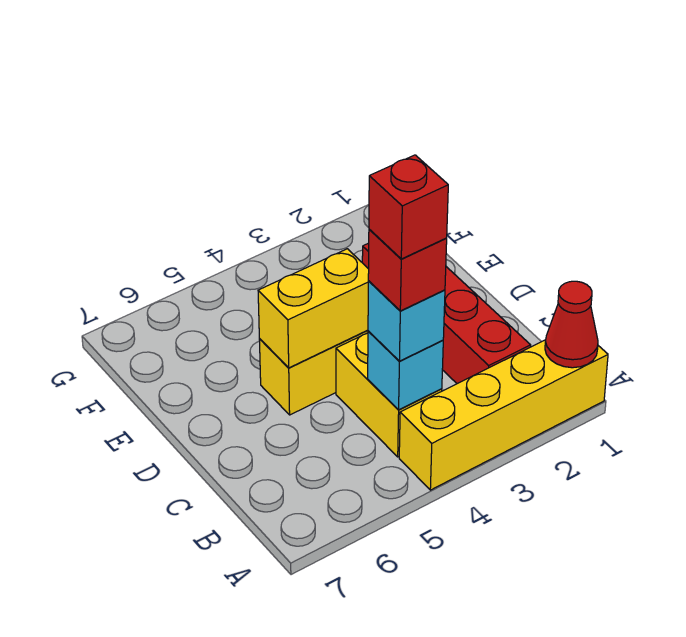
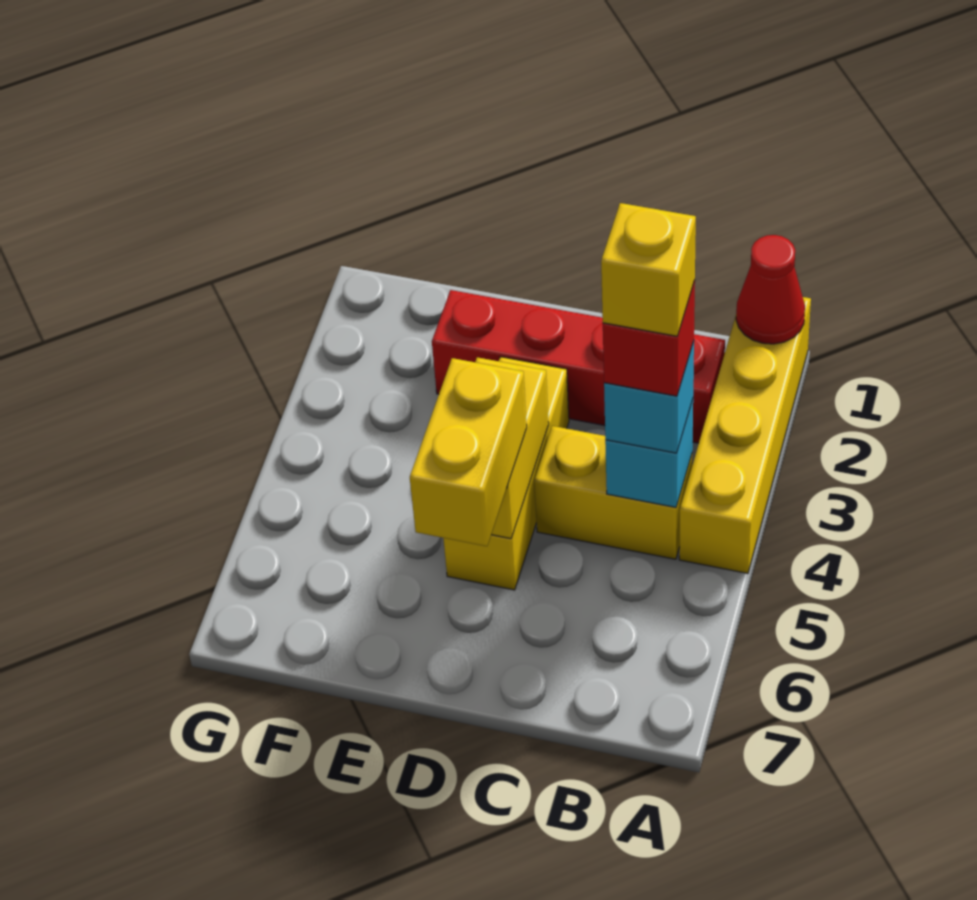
red 1x1 brick [369,155,448,259] -> yellow 1x1 brick [601,203,696,336]
none -> yellow 1x2 brick [410,358,527,546]

